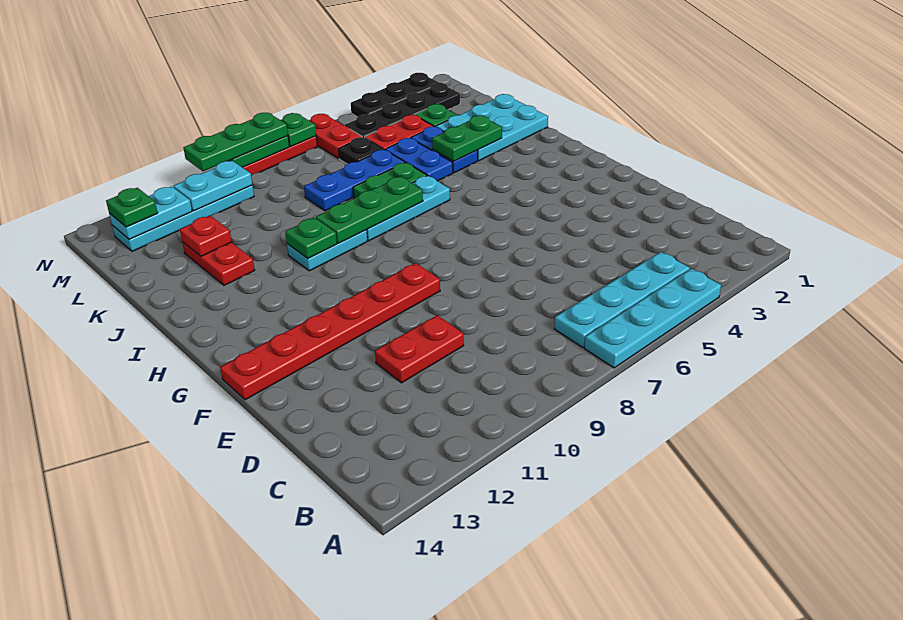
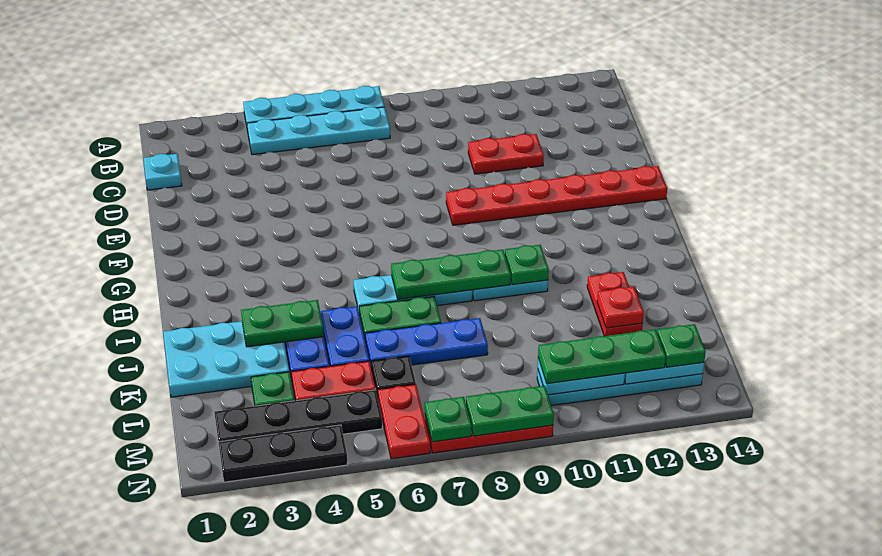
none -> cyan 1x1 plate [143,154,182,190]
green 1x3 plate [183,113,288,171] -> green 1x3 plate moved to [538,329,666,384]

